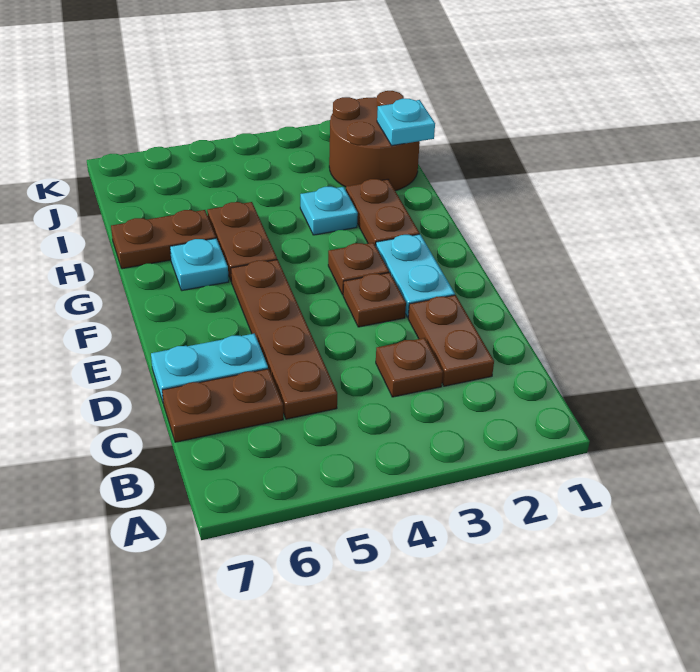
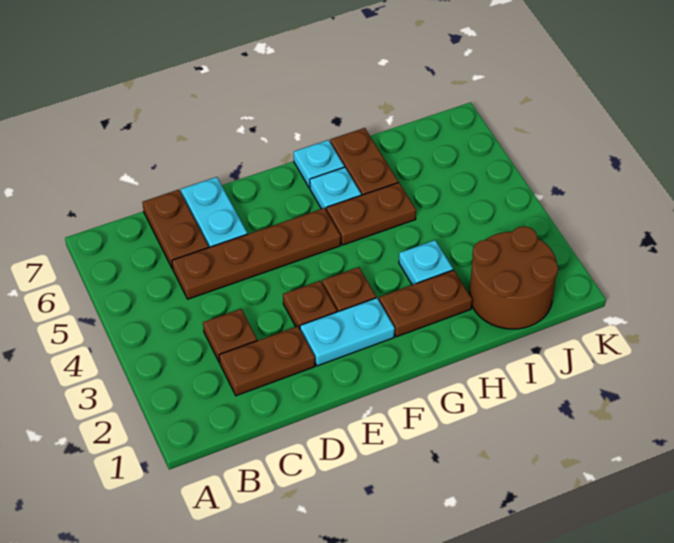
cyan 1x1 plate [377,99,435,146] -> cyan 1x1 plate moved to [294,140,344,188]

